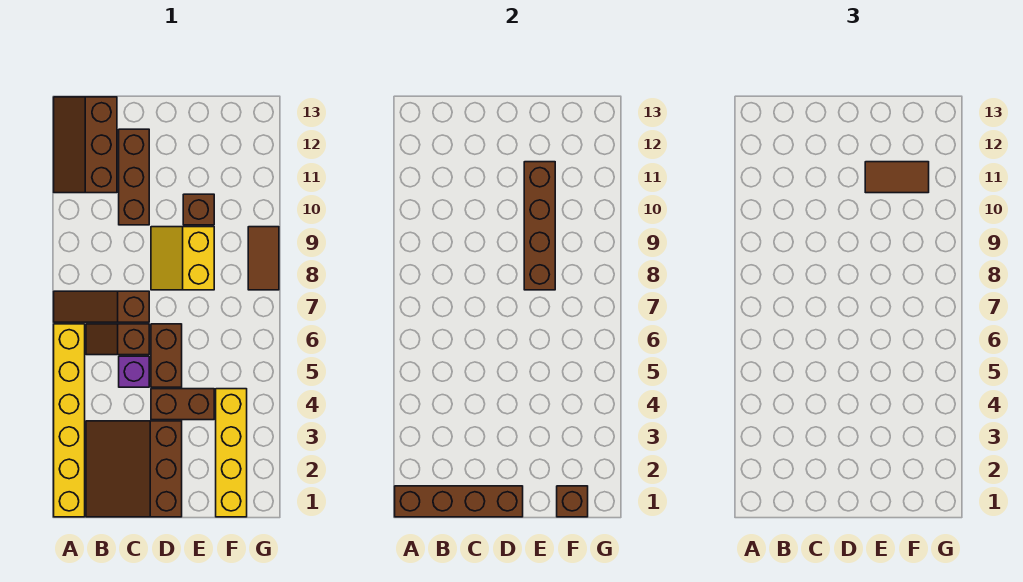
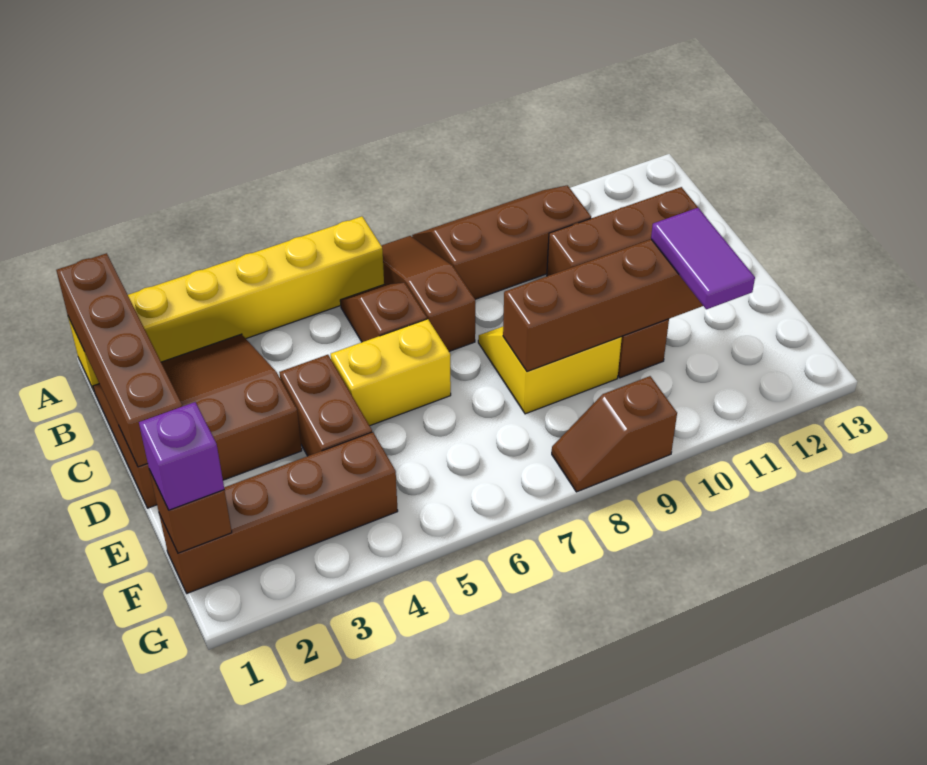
brown 2x3 slope [54,97,117,193] -> brown 2x3 slope moved to [412,185,591,299]
purple 1x1 brick [119,356,149,387] -> purple 1x1 brick moved to [139,402,224,510]
brown 1x2 brick [151,324,182,387] -> yellow 1x2 brick [331,319,451,426]
brown 1x2 tile [865,162,929,193] -> purple 1x2 tile [651,208,755,309]
yellow 1x4 brick [216,389,247,517] -> brown 1x4 brick [159,432,398,593]
brown 1x2 tile [248,227,279,290] -> brown 1x2 slope [552,376,677,492]

